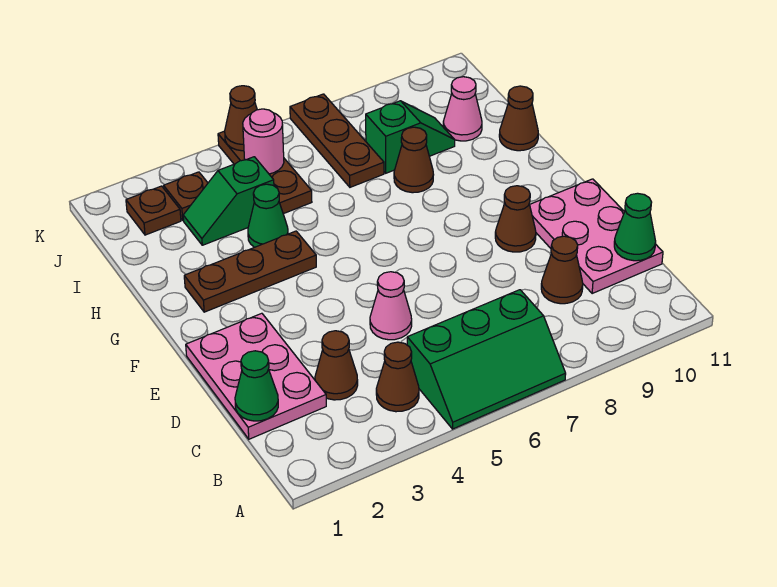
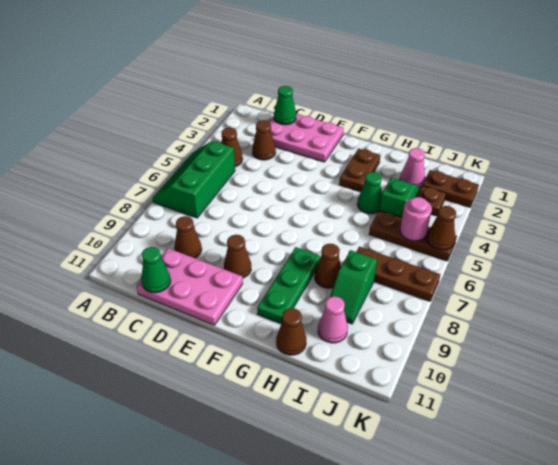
pink 1x1 cone [370,272,412,340] -> pink 1x1 cone moved to [400,148,425,188]
brown 1x3 plate [184,231,316,312] -> brown 1x2 plate [339,149,380,192]
none -> green 1x3 plate [257,247,320,324]
brown 1x1 plate [126,186,181,235] -> brown 1x2 plate [422,170,479,207]

